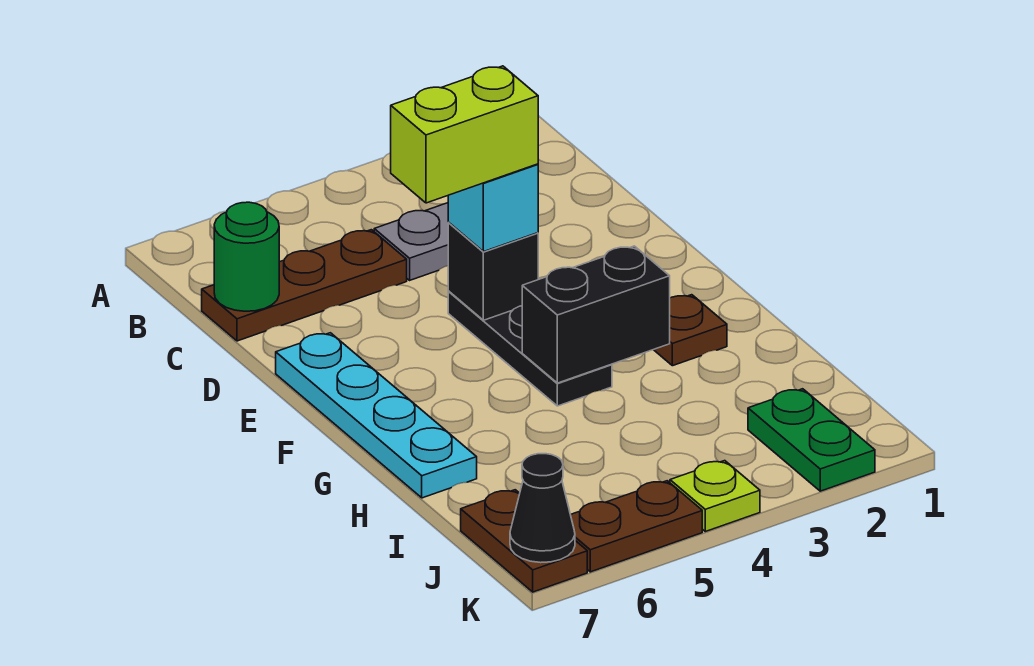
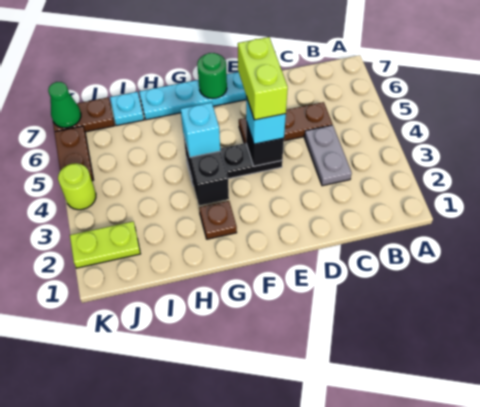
brown 1x3 plate [202,230,407,341] -> brown 1x3 plate turned to [239,102,332,143]
green 1x1 round brick [214,202,279,311] -> green 1x1 round brick moved to [197,53,227,99]
none -> cyan 1x1 brick [180,102,220,157]
none -> cyan 1x1 plate [110,92,144,126]
green 1x2 plate [748,389,875,491] -> lime 1x2 plate [70,222,140,268]
lime 1x1 plate [670,461,760,532] -> lime 1x1 round brick [58,163,96,210]
black 1x1 cone [510,454,575,563] -> green 1x1 cone [48,82,81,128]

